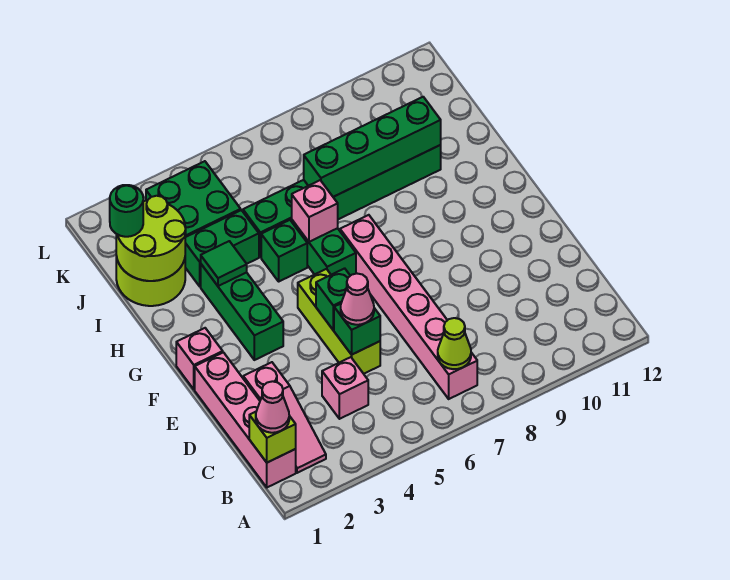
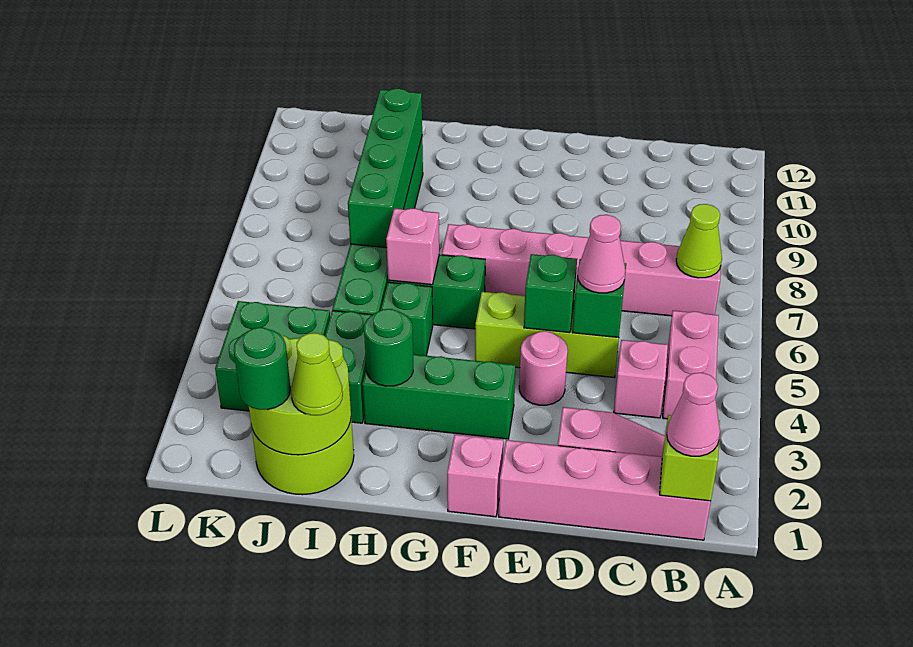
none -> pink 1x2 brick [663,311,719,419]
none -> pink 1x1 round brick [519,331,568,405]
green 1x1 tile [201,241,247,286] -> green 1x1 round brick [364,309,413,386]
none -> lime 1x1 cone [291,333,343,415]

